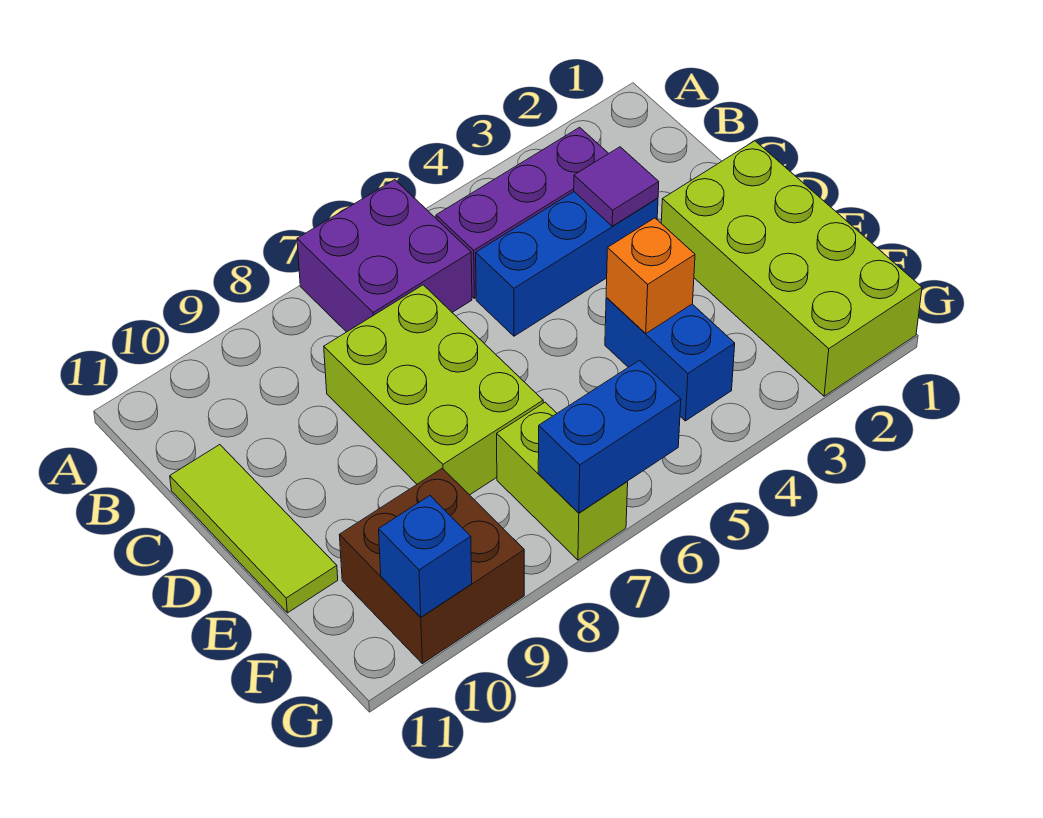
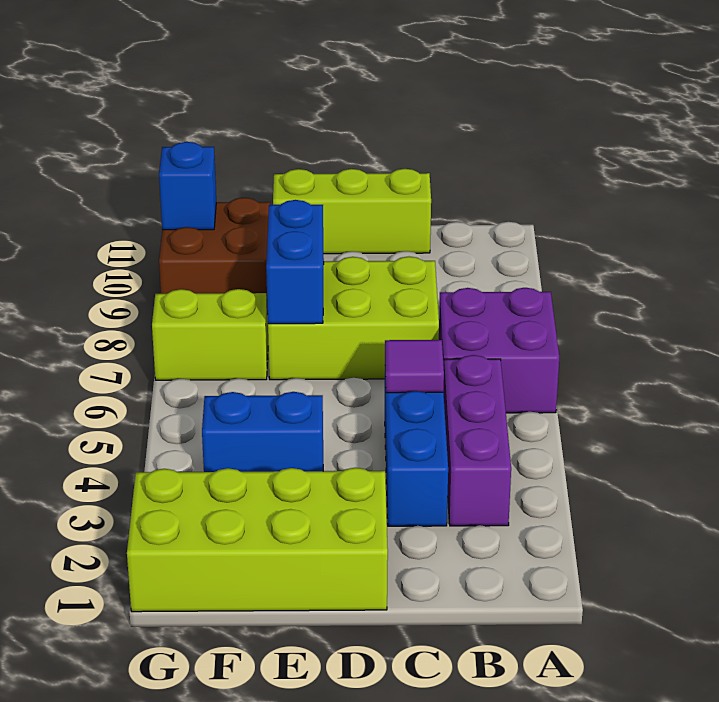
purple 1x1 tile [574,147,659,226] -> purple 1x1 tile moved to [385,340,444,393]
lime 1x3 tile [170,445,338,613] -> lime 1x3 brick [273,169,431,254]
orange 1x1 brick [606,218,695,334] -> none
blue 1x2 brick [538,360,681,513] -> blue 1x2 brick moved to [266,200,324,324]

